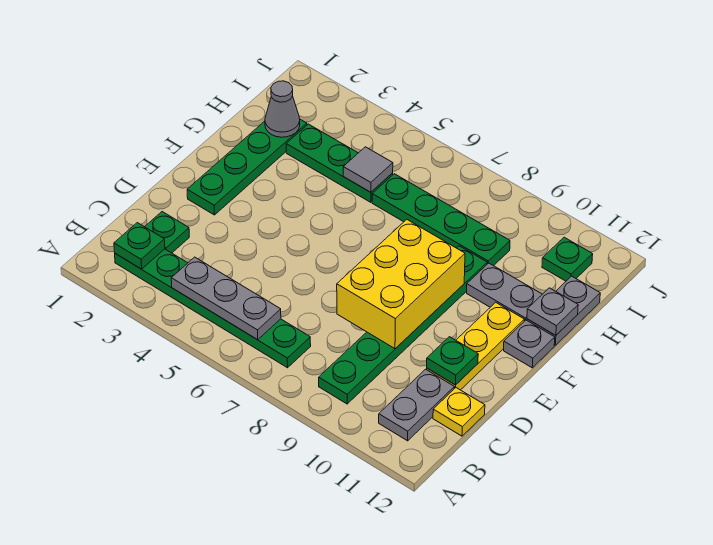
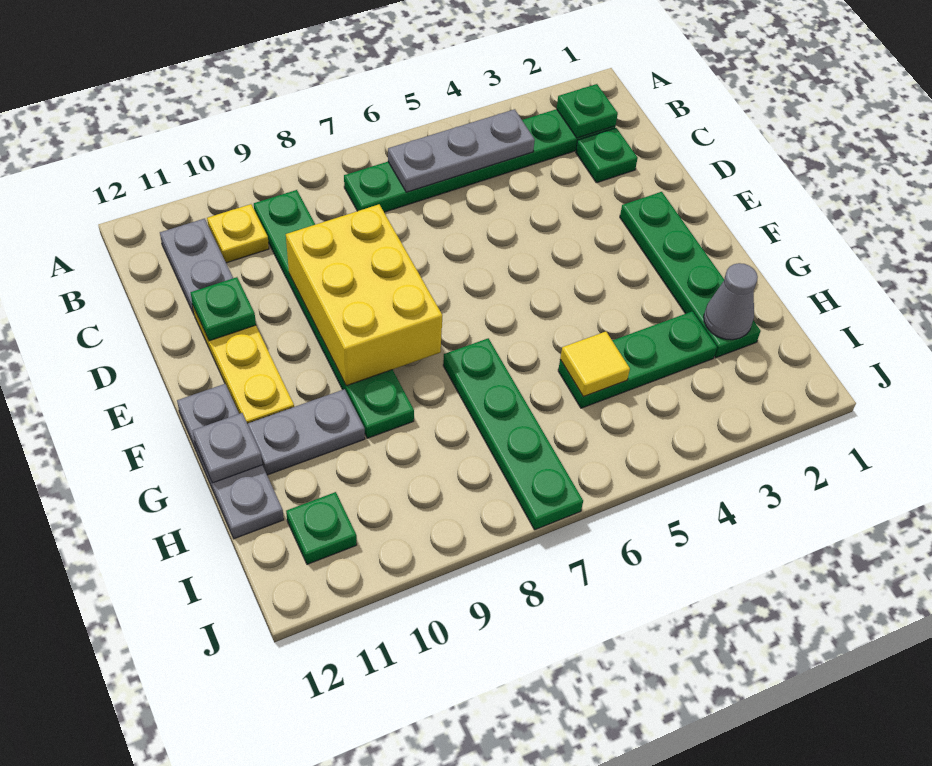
yellow 1x1 plate [433,388,485,436] -> yellow 1x1 plate moved to [207,204,269,263]
grey 1x1 tile [343,147,393,192] -> yellow 1x1 tile [560,332,630,397]
green 1x4 plate [372,174,510,266] -> green 1x4 plate turned to [443,338,583,530]

